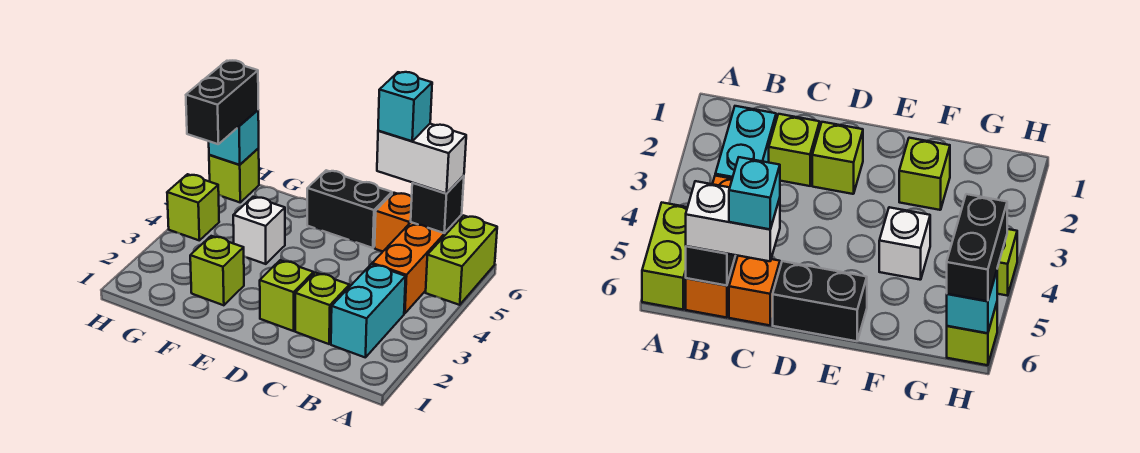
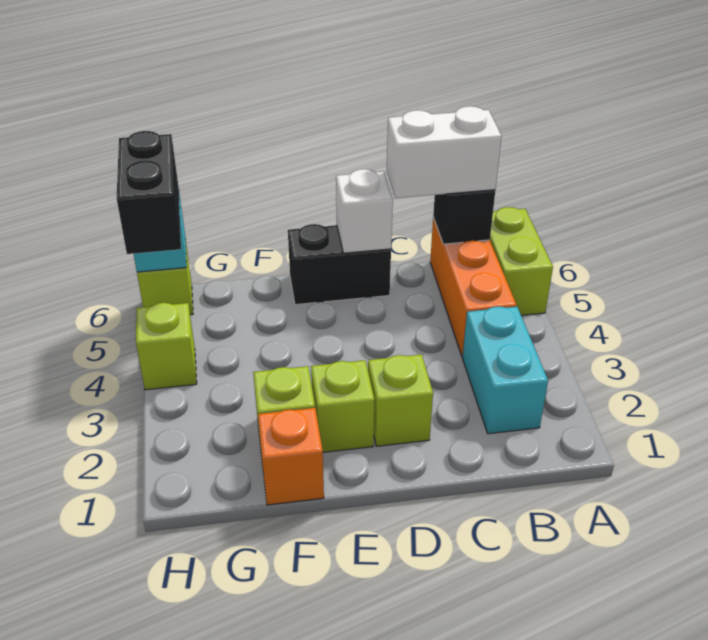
lime 1x1 brick [295,273,349,344] -> lime 1x1 brick moved to [311,360,374,452]
orange 1x1 brick [375,193,412,252] -> orange 1x1 brick moved to [258,408,324,505]
cyan 1x1 brick [378,72,432,141] -> none
white 1x1 brick [233,197,285,264] -> white 1x1 brick moved to [336,169,393,253]

